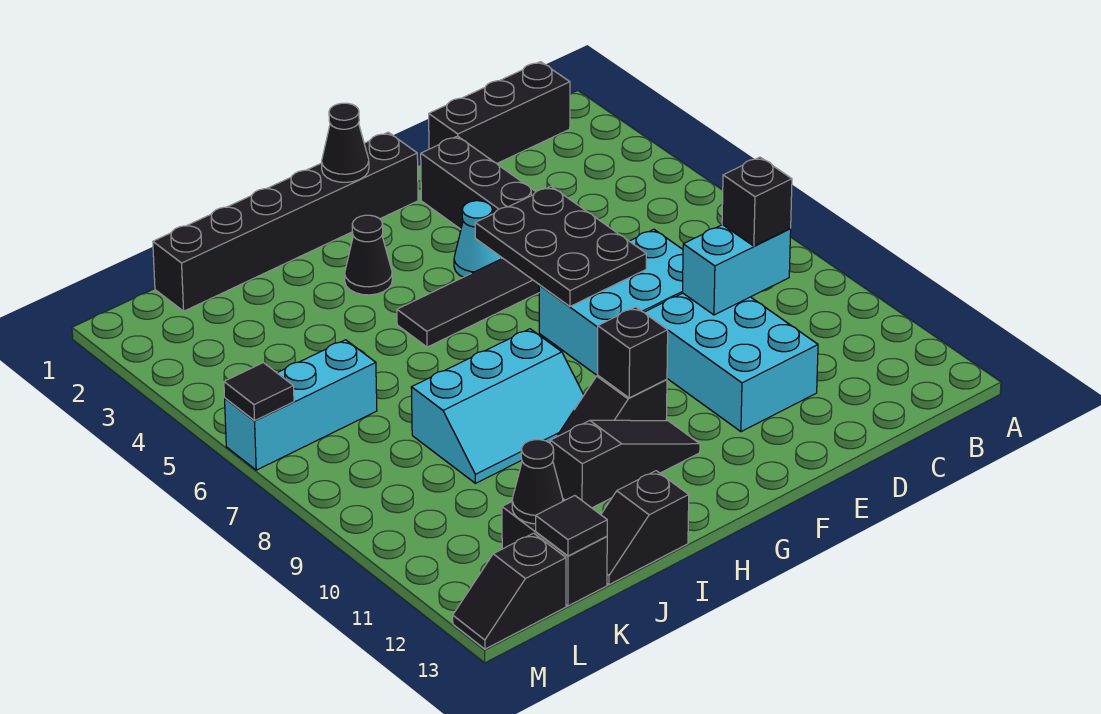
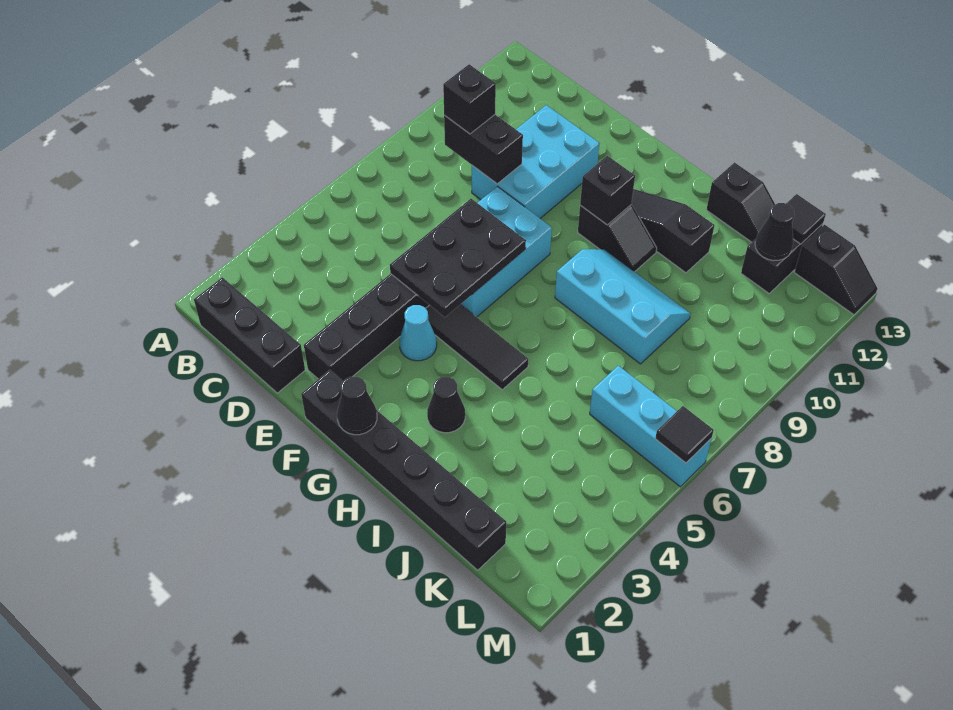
cyan 1x2 brick [682,225,791,315] -> black 1x2 brick [444,115,523,184]
cyan 2x3 brick [539,229,683,376] -> cyan 2x3 brick turned to [461,187,552,317]

